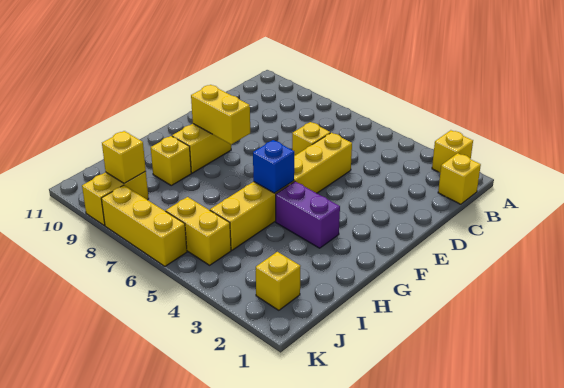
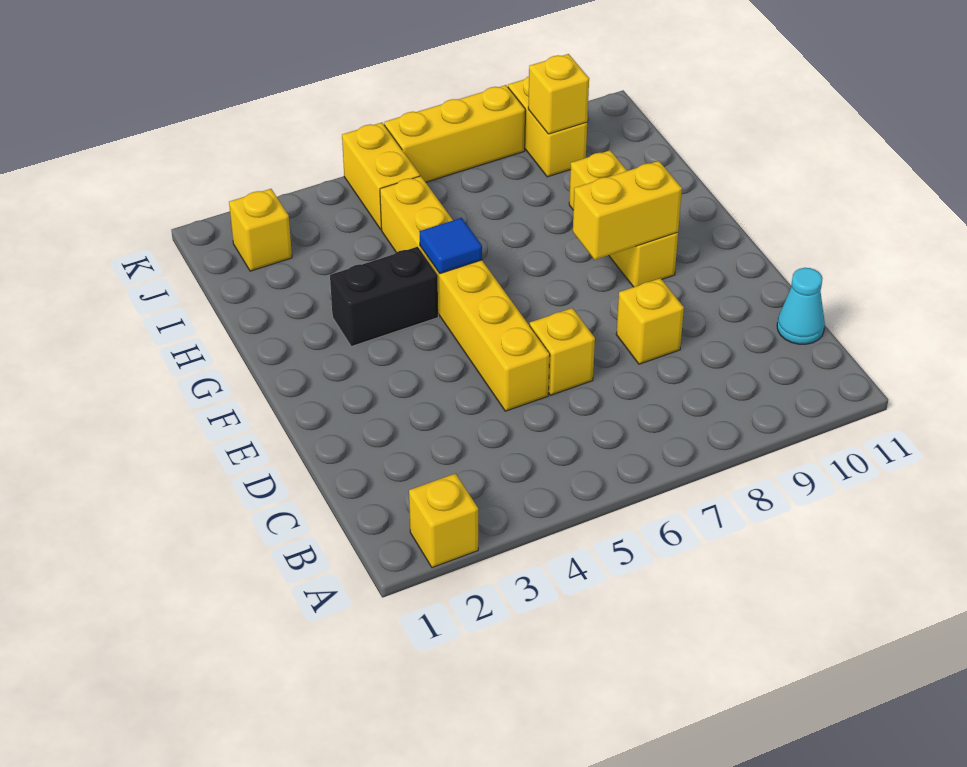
yellow 1x1 brick [438,153,481,204] -> yellow 1x1 brick moved to [616,278,684,364]
none -> cyan 1x1 cone [777,268,825,344]
purple 1x2 brick [276,182,340,248] -> black 1x2 brick [330,247,438,347]
blue 1x1 brick [253,140,294,193] -> blue 1x1 tile [419,218,482,274]
yellow 1x2 brick [166,197,231,265] -> yellow 1x2 brick turned to [342,123,420,230]

